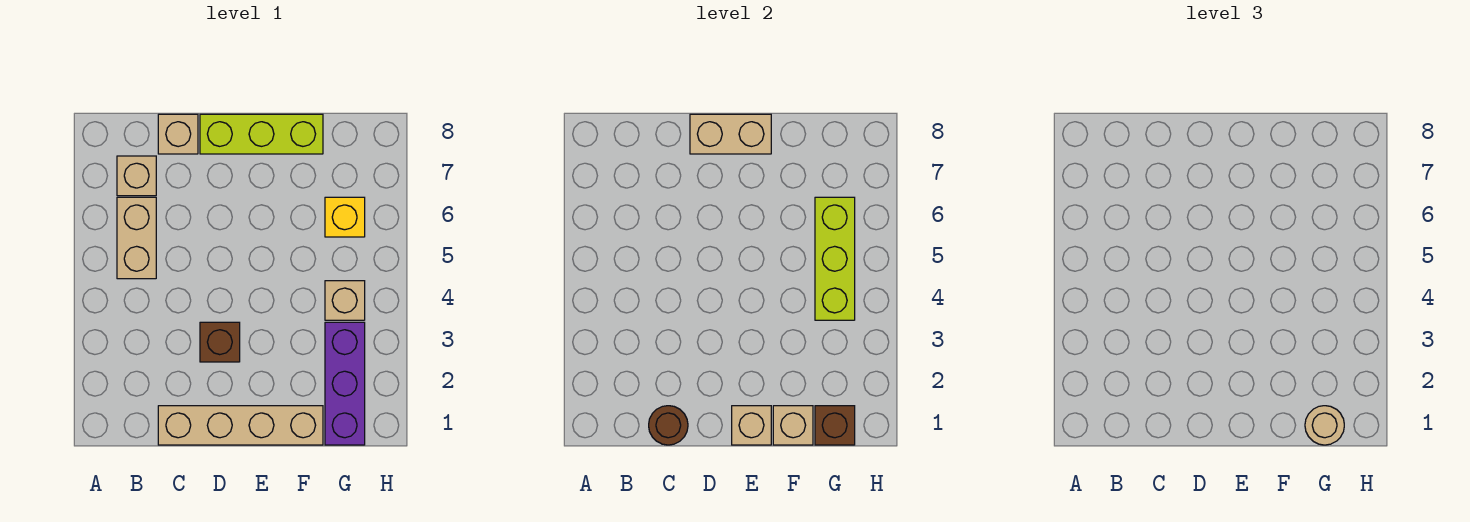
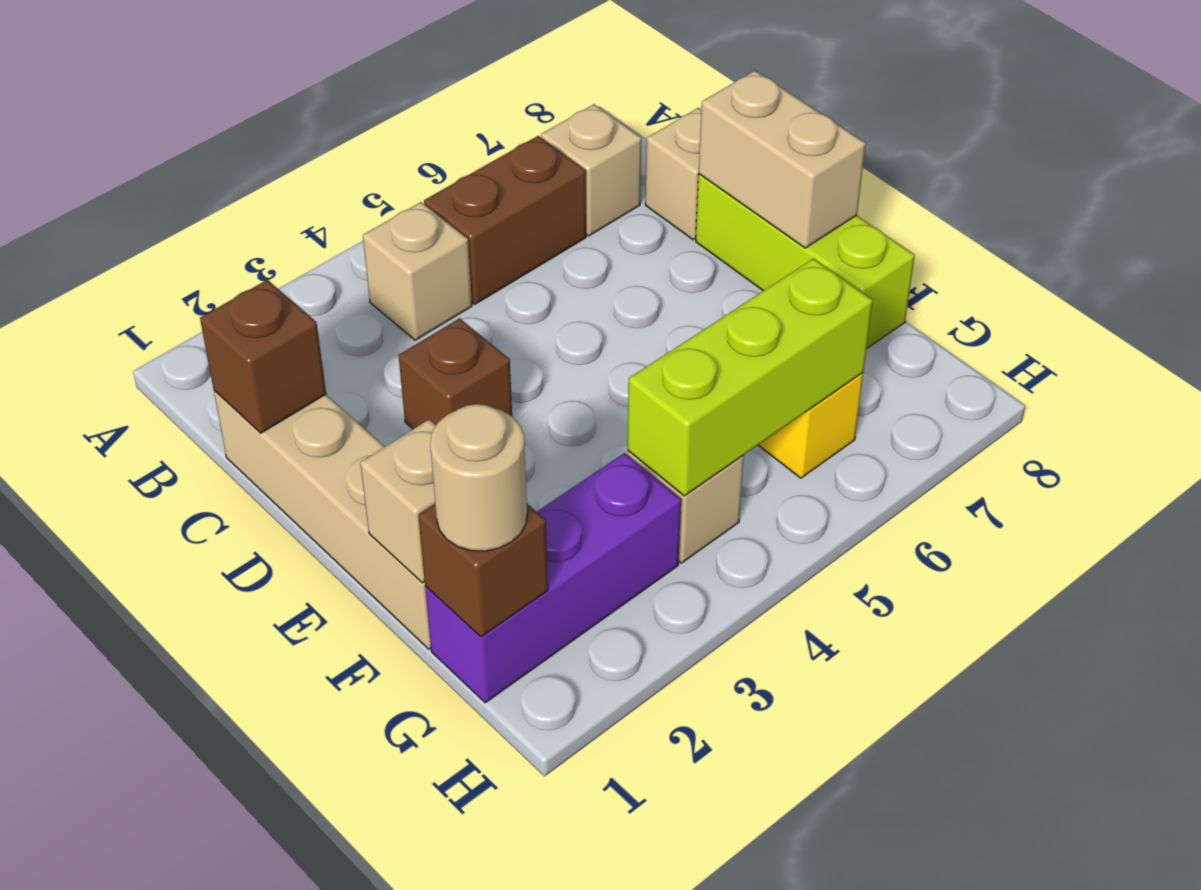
tan 1x2 brick [117,197,156,279] -> brown 1x2 brick [424,136,586,304]
brown 1x1 round brick [649,406,688,445] -> brown 1x1 brick [200,280,326,433]
tan 1x1 brick [732,406,771,445] -> tan 1x1 brick moved to [363,202,472,340]

